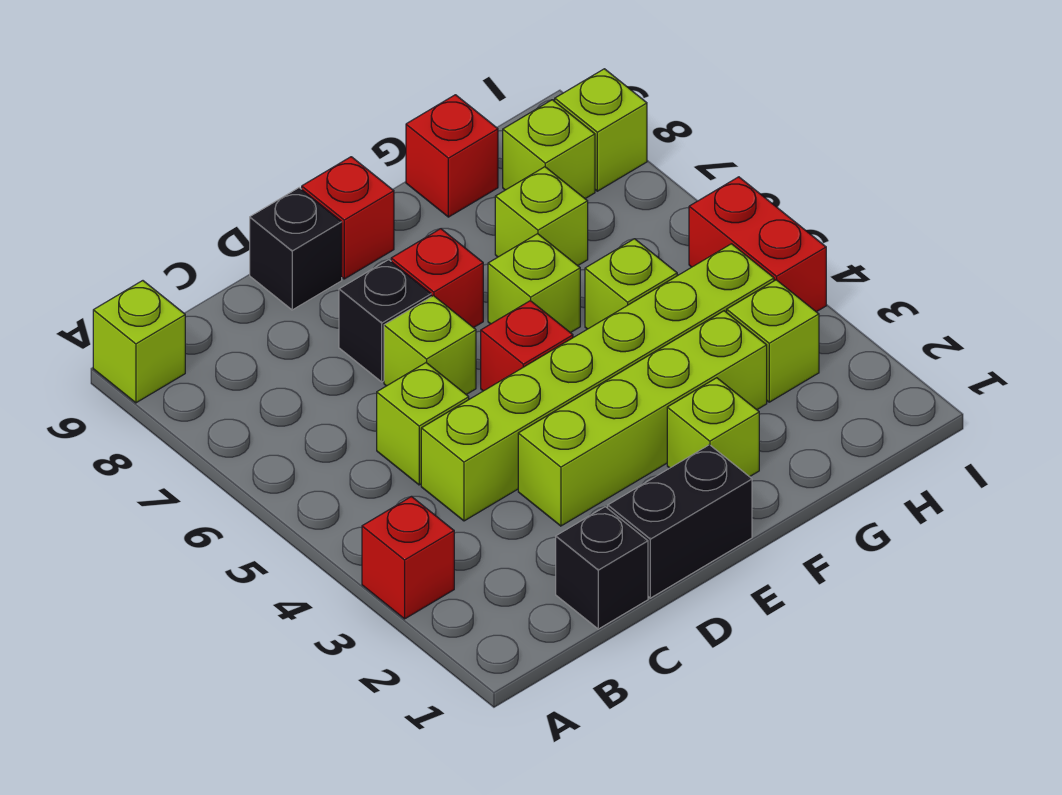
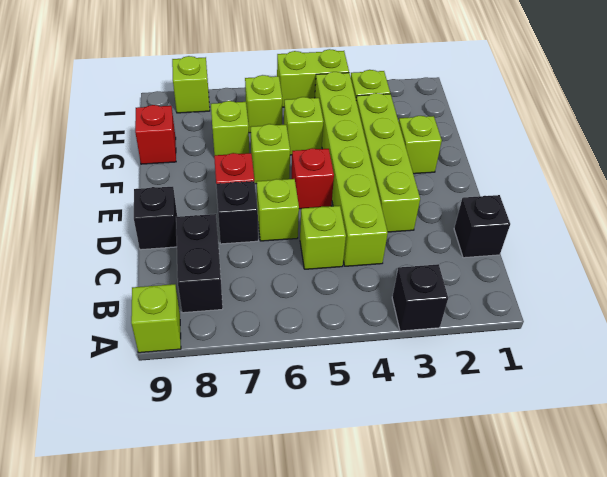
red 1x1 brick [362,496,454,619] -> black 1x1 brick [392,264,448,331]
black 1x2 brick [608,445,752,598] -> black 1x2 brick moved to [176,214,223,313]
red 1x1 brick [302,157,394,279] -> none
lime 1x1 brick [503,100,595,199] -> lime 1x1 brick moved to [245,75,282,133]
red 1x2 brick [689,177,826,312] -> lime 1x2 brick [277,49,349,107]

